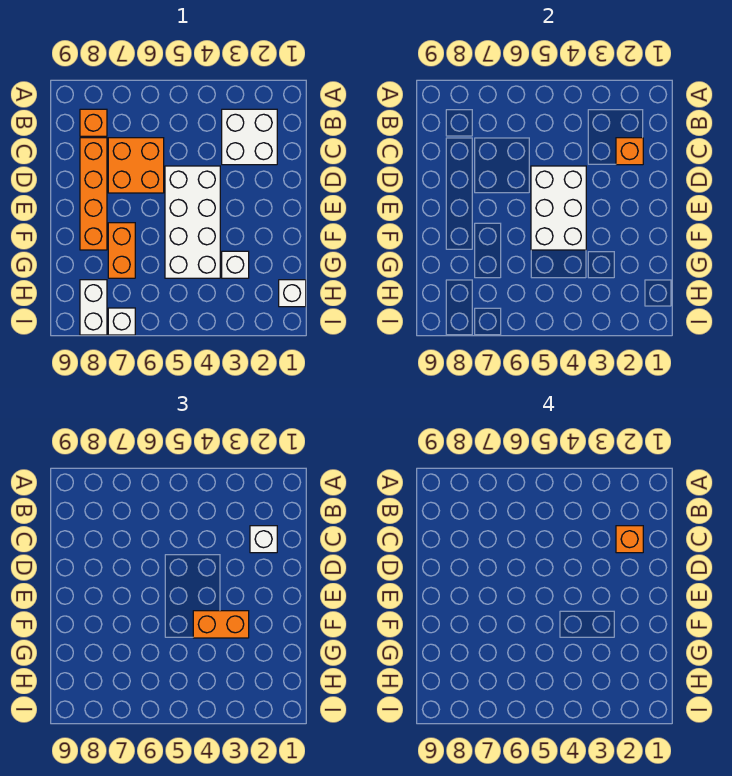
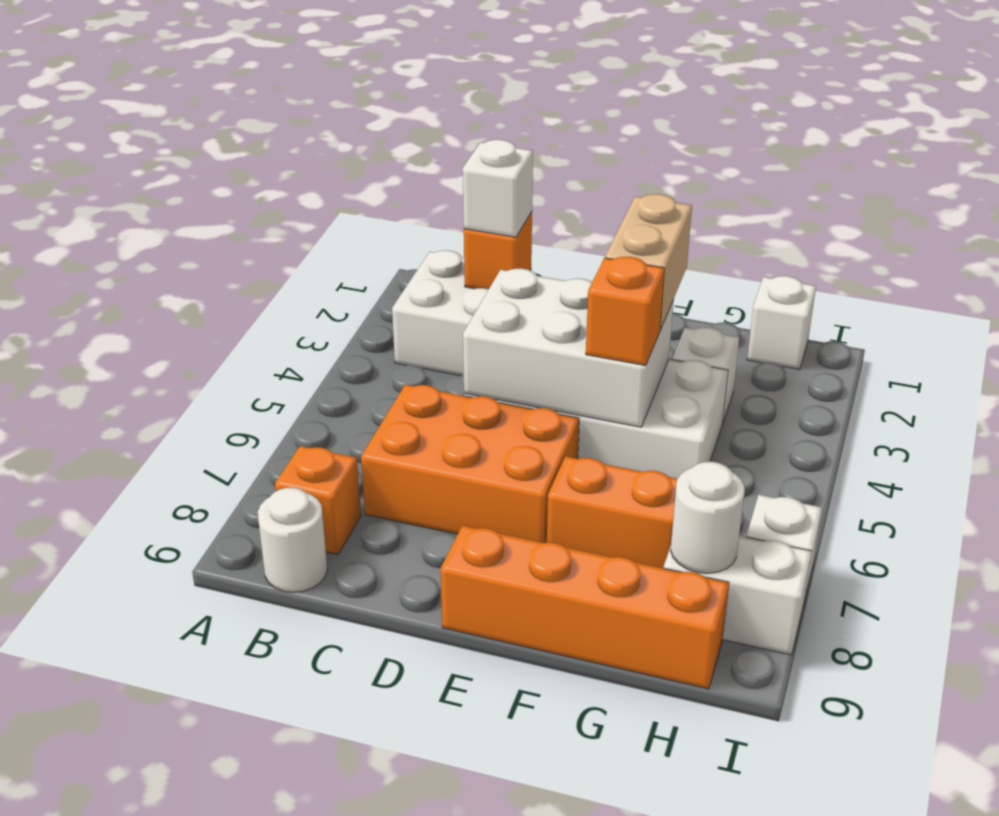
none -> white 1x1 round brick [258,488,327,592]
orange 1x1 brick [616,526,643,553] -> orange 1x1 brick moved to [586,257,664,365]
orange 2x2 brick [108,138,164,193] -> orange 2x3 brick [361,385,579,543]
orange 1x4 brick [80,138,107,250] -> orange 1x4 brick moved to [441,526,729,689]
orange 1x2 brick [193,611,249,638] -> tan 1x2 brick [605,194,692,330]
none -> white 1x1 round brick [671,462,745,573]

